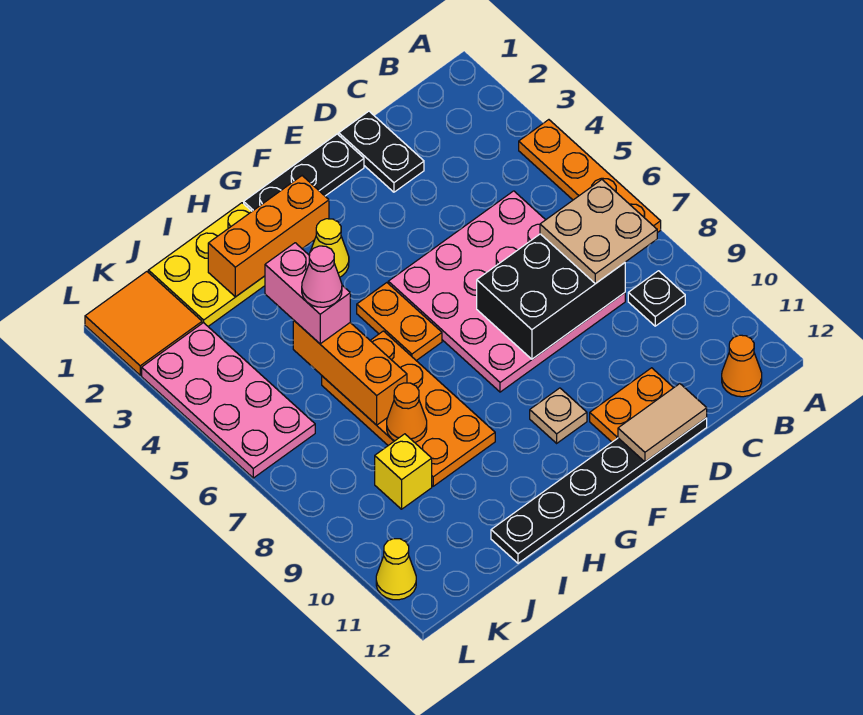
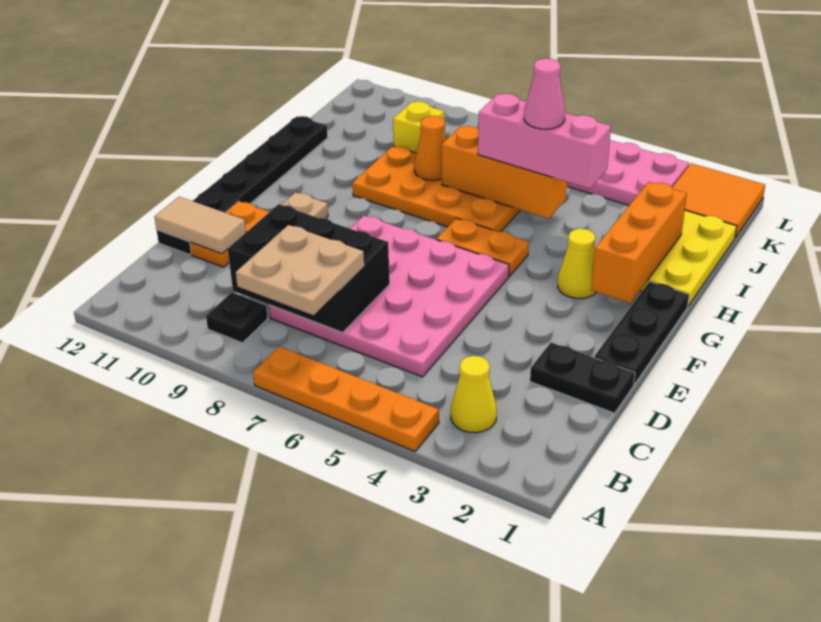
orange 1x1 cone [722,335,762,397] -> none
black 2x3 brick [477,234,625,359] -> black 2x3 brick turned to [228,204,390,333]
tan 1x2 tile [618,384,707,462] -> tan 1x2 tile turned to [154,197,246,254]
pink 1x2 brick [265,243,350,344] -> pink 1x3 brick [478,94,611,189]
yellow 1x1 cone [376,539,416,600] -> yellow 1x1 cone moved to [451,356,497,433]

